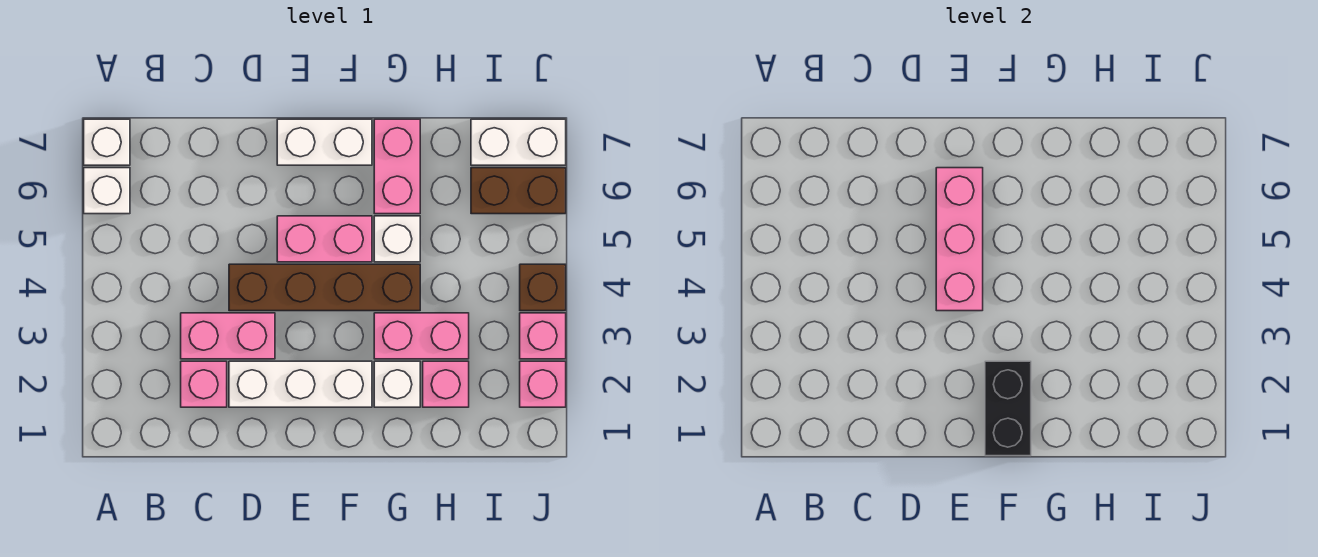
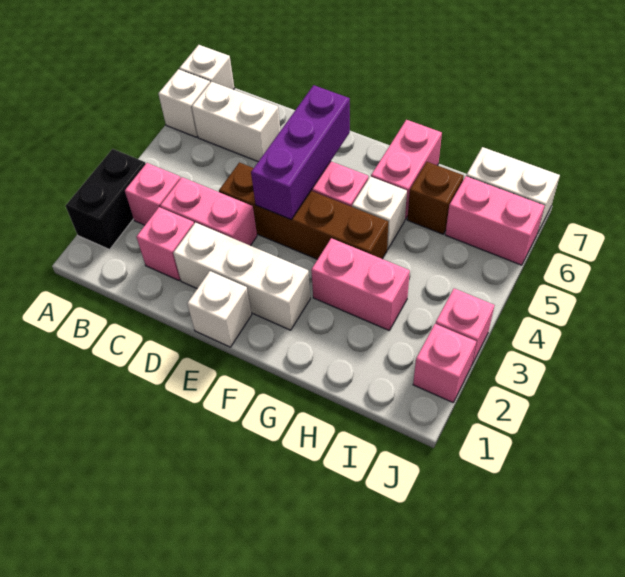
pink 1x3 brick [936,168,983,311] -> purple 1x3 brick [251,85,350,219]
white 1x2 brick [277,119,372,165] -> white 1x2 brick moved to [192,82,280,162]
black 1x2 brick [985,361,1031,456] -> black 1x2 brick moved to [66,149,146,250]
white 1x1 brick [374,361,420,407] -> white 1x1 brick moved to [187,271,252,347]
pink 1x1 brick [423,361,469,407] -> pink 1x1 brick moved to [125,163,181,225]
brown 1x2 brick [471,168,566,214] -> pink 1x2 brick [445,176,544,265]
brown 1x1 brick [520,264,566,311] -> brown 1x1 brick moved to [407,162,464,234]

